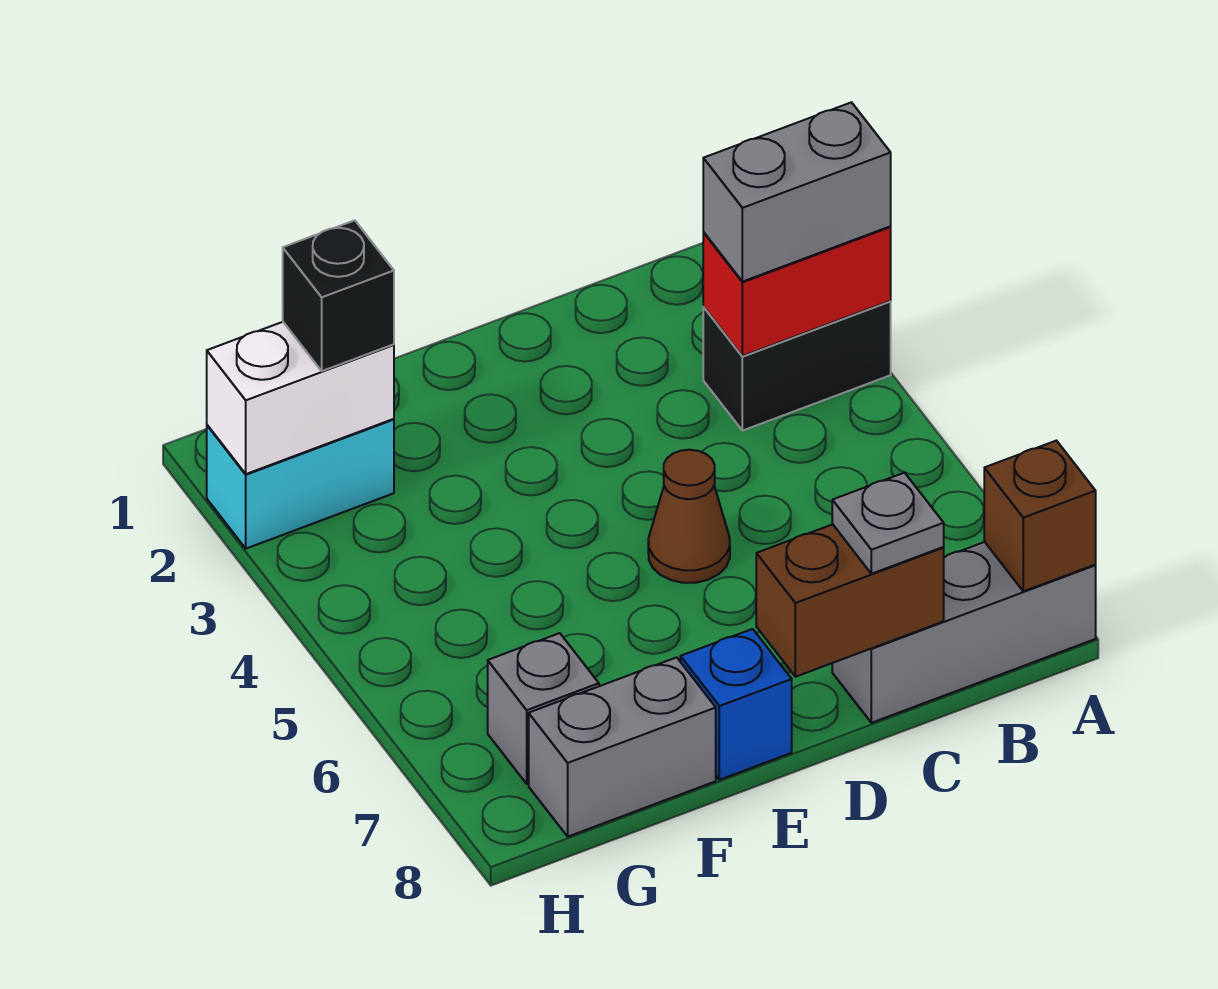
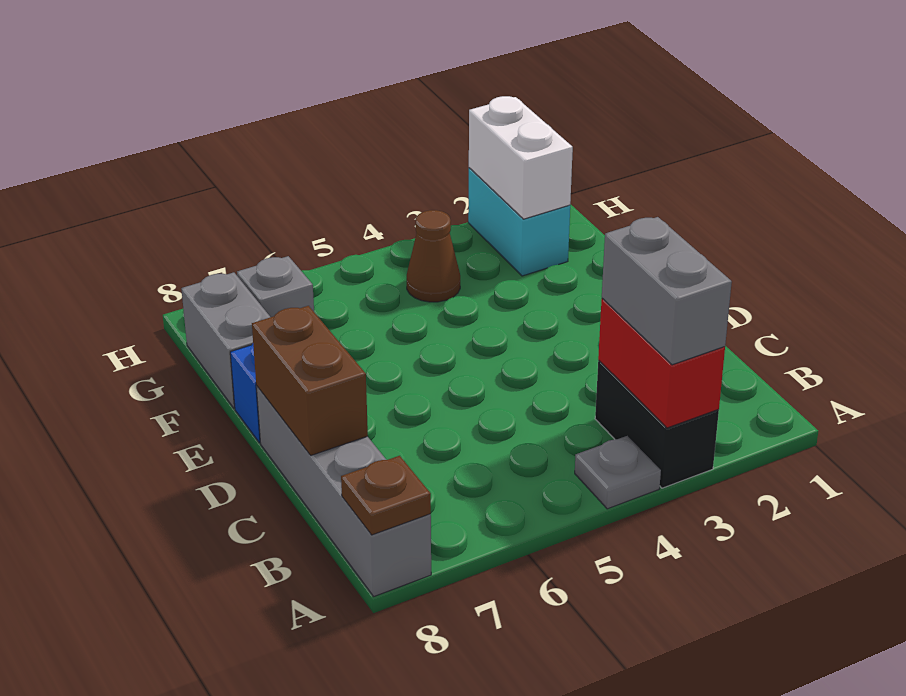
grey 1x3 brick [832,542,1096,723] -> grey 1x4 brick [256,386,431,596]
brown 1x1 brick [984,441,1096,591] -> brown 1x1 plate [341,456,431,535]
grey 1x1 plate [832,473,944,574] -> grey 1x1 plate moved to [575,436,661,509]
brown 1x1 cone [648,450,730,583] -> brown 1x1 cone moved to [407,210,460,302]
black 1x1 brick [283,220,394,371] -> none

